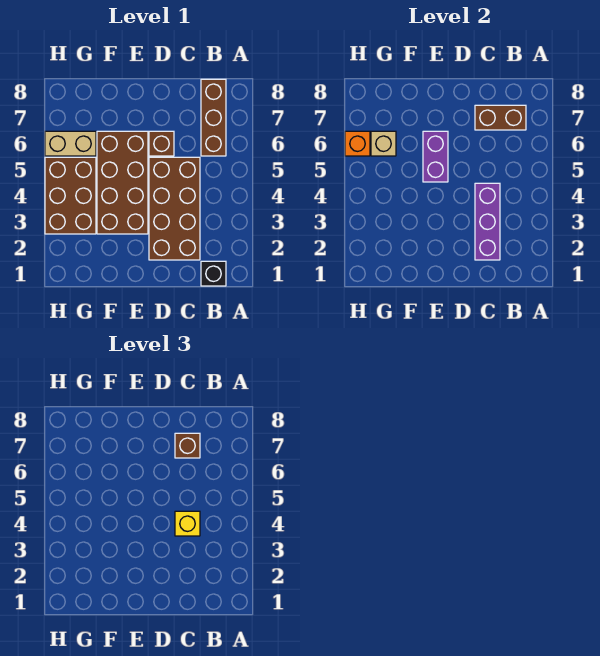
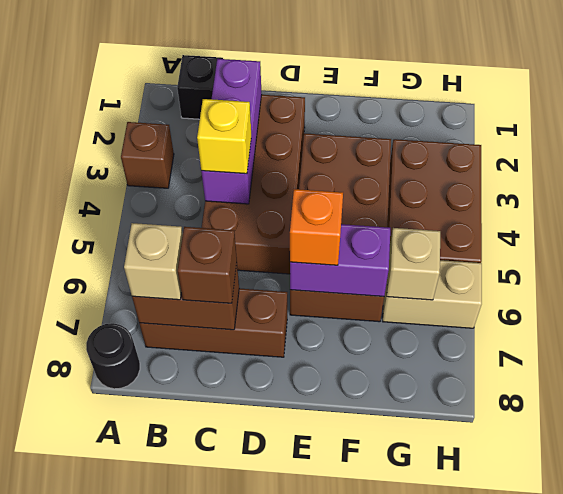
none -> black 1x1 round brick [86,323,140,389]
brown 1x3 brick [201,79,226,156] -> brown 1x3 brick turned to [139,288,287,357]
none -> tan 1x1 brick [124,223,183,300]
brown 1x1 brick [149,131,174,156] -> brown 1x1 brick moved to [121,122,174,188]
purple 1x2 brick [423,131,448,182] -> purple 1x2 brick turned to [290,224,390,296]
orange 1x1 brick [345,131,370,156] -> orange 1x1 brick moved to [290,189,343,265]

